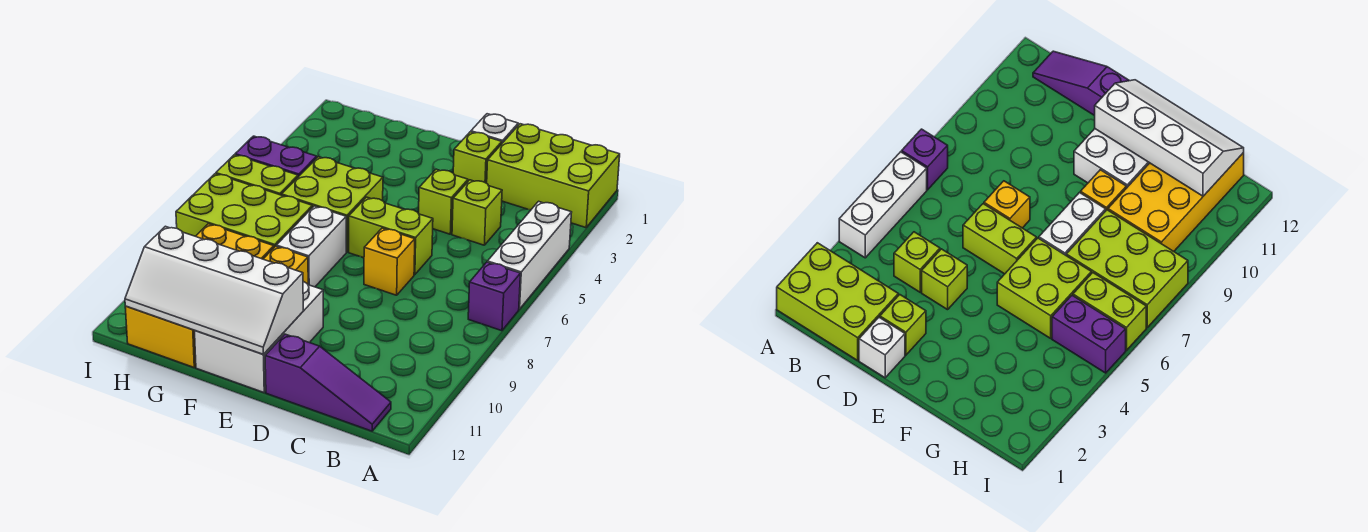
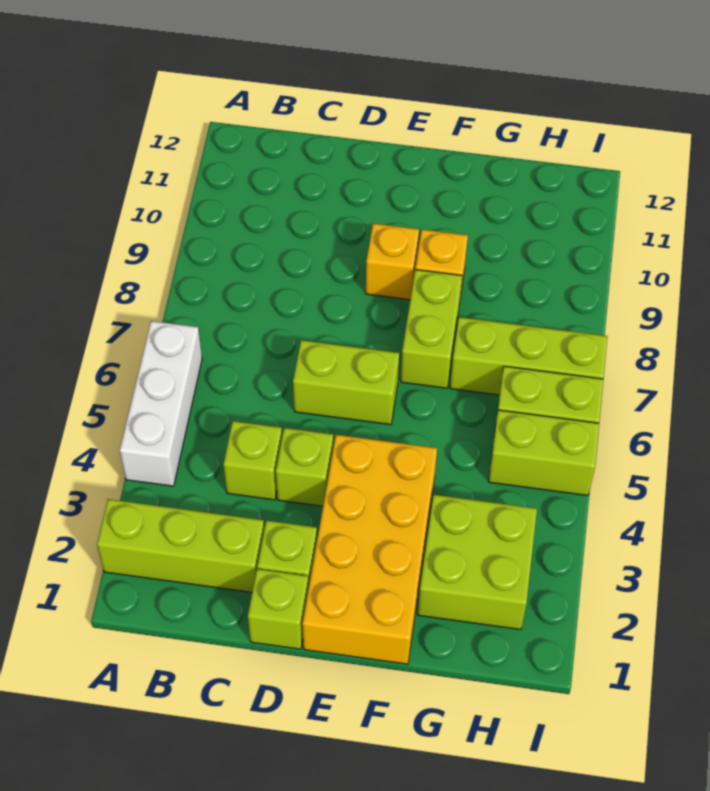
lime 2x3 brick [487,124,620,228] -> lime 1x3 brick [97,499,264,592]
purple 1x1 brick [468,262,521,331] -> none
purple 1x3 slope [265,334,391,431] -> none
white 1x1 brick [471,114,518,143] -> lime 1x1 brick [248,569,309,649]
yellow 1x1 brick [364,228,415,295] -> yellow 1x1 brick moved to [366,223,419,300]
white 2x3 brick [195,281,323,392] -> none
white 2x4 slope [125,226,303,354] -> none
lime 2x2 brick [282,157,383,252] -> lime 2x2 brick moved to [418,495,537,630]
white 1x2 brick [276,206,346,287] -> lime 1x2 brick [401,270,462,388]
lime 2x3 brick [176,174,312,247] -> lime 1x3 brick [450,317,608,395]
yellow 2x4 brick [125,224,274,367] -> yellow 2x4 brick moved to [302,435,437,664]
purple 1x2 brick [235,136,317,177] -> lime 1x2 brick [489,410,599,496]

